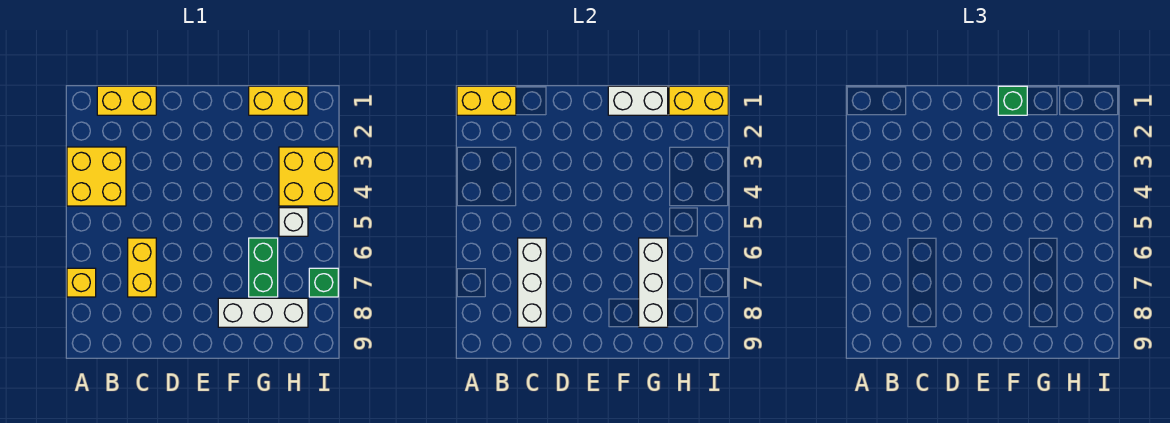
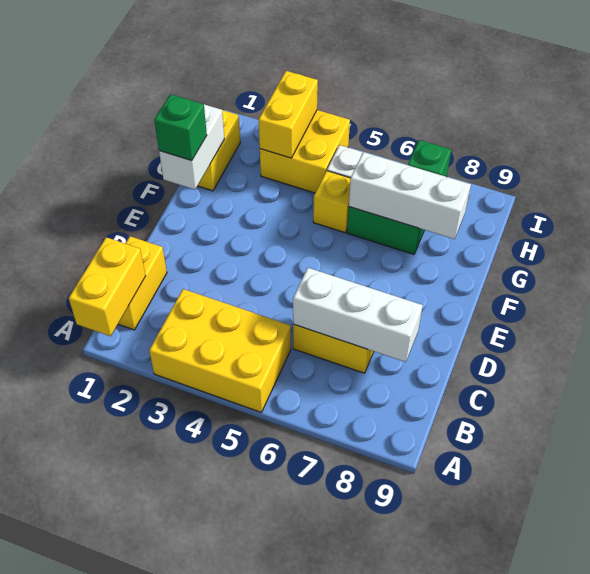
yellow 2x2 brick [67,147,126,206] -> yellow 2x3 brick [149,289,291,412]
yellow 1x1 brick [67,268,96,297] -> yellow 1x1 brick moved to [313,171,351,233]
white 1x3 brick [218,298,308,327] -> none
yellow 1x2 brick [669,86,728,115] -> yellow 1x2 brick moved to [259,71,318,158]

